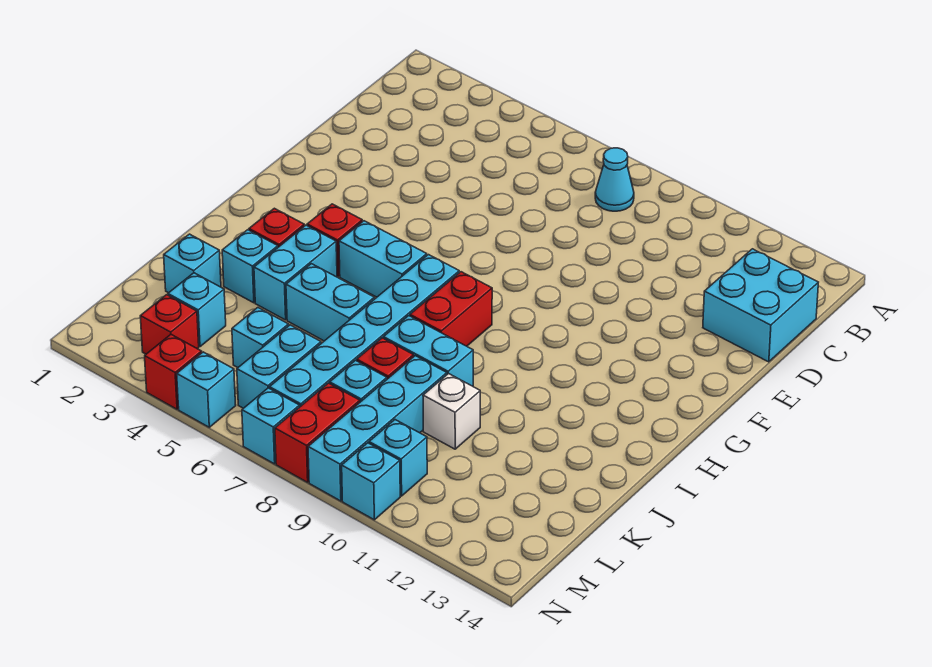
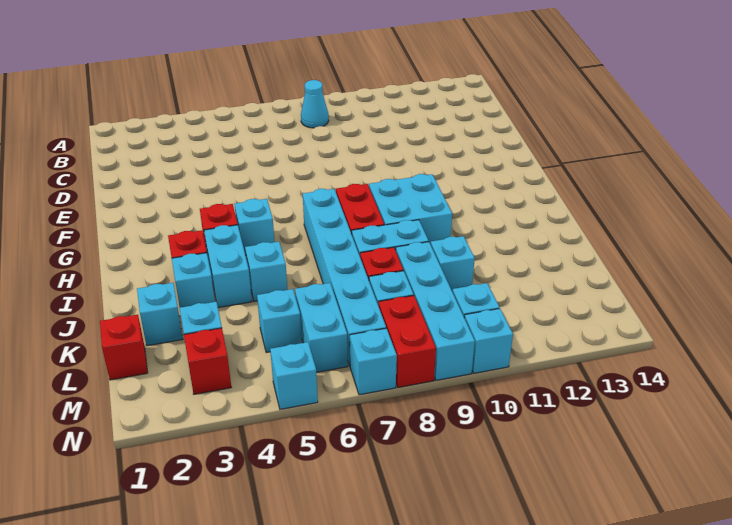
cyan 2x2 brick [703,249,818,362] -> cyan 2x2 brick moved to [369,174,452,244]
cyan 1x2 brick [339,221,427,297] -> cyan 1x1 brick [235,199,275,255]
cyan 1x2 brick [286,264,374,341] -> cyan 1x1 brick [245,242,287,302]
white 1x1 brick [423,373,480,449] -> cyan 1x1 brick [431,236,475,292]
red 1x1 brick [145,335,202,409] -> red 1x1 brick moved to [100,315,148,380]

